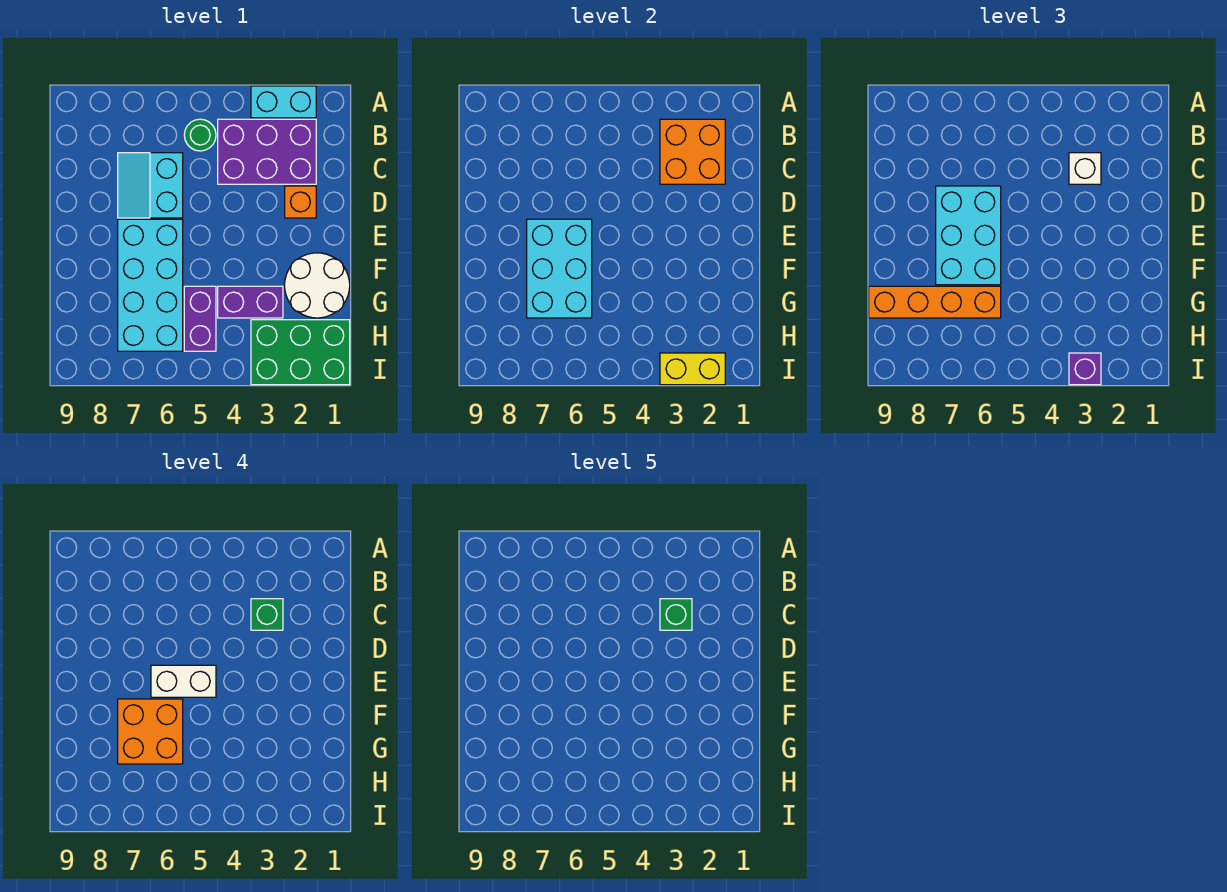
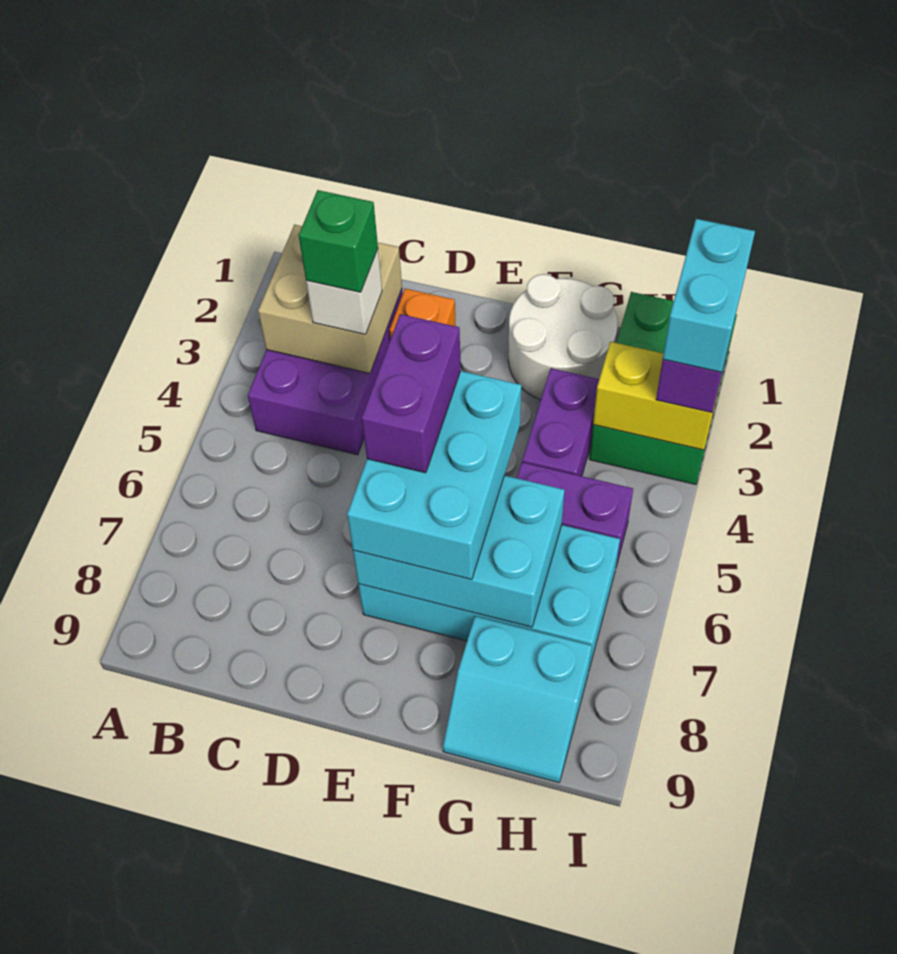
cyan 1x2 brick [251,86,316,118] -> cyan 1x2 brick moved to [663,219,755,372]
orange 2x2 brick [660,119,725,184] -> tan 2x2 brick [258,225,402,373]
green 1x1 round brick [184,119,216,151] -> none
green 1x1 brick [660,599,692,630] -> none
cyan 2x2 slope [118,153,183,218] -> cyan 2x2 slope moved to [443,616,592,783]
cyan 2x3 brick [936,186,1001,285] -> cyan 2x3 brick turned to [347,371,521,580]
white 1x2 brick [151,665,216,697] -> purple 1x2 brick [362,314,461,473]
orange 2x2 brick [118,699,183,764] -> none
orange 1x4 brick [869,286,1001,318] -> none
yellow 1x2 brick [660,353,725,385] -> yellow 1x2 brick turned to [593,342,720,450]

